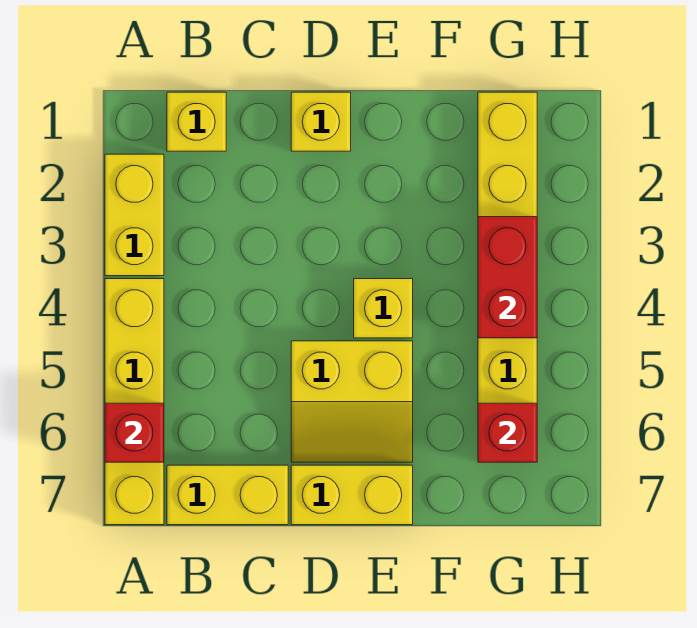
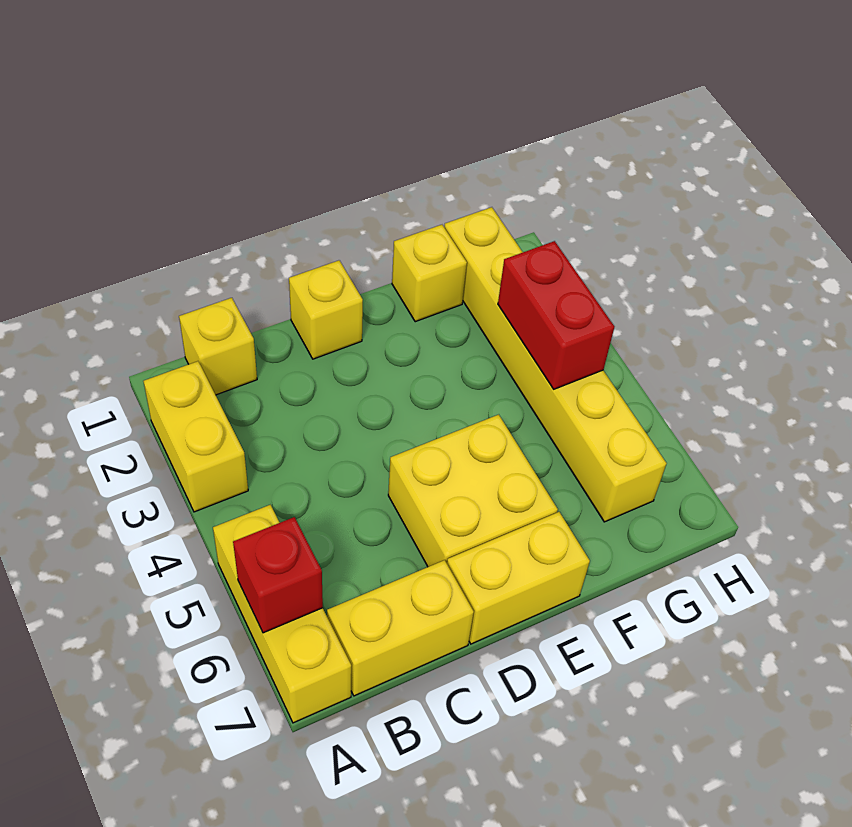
yellow 1x4 brick [105,279,164,525] -> yellow 1x3 brick [213,505,351,723]
yellow 2x2 slope [291,341,413,462] -> yellow 2x2 brick [388,415,558,567]
yellow 1x1 brick [354,279,413,338] -> yellow 1x1 brick moved to [392,225,467,322]
red 1x1 brick [478,403,537,462] -> none

